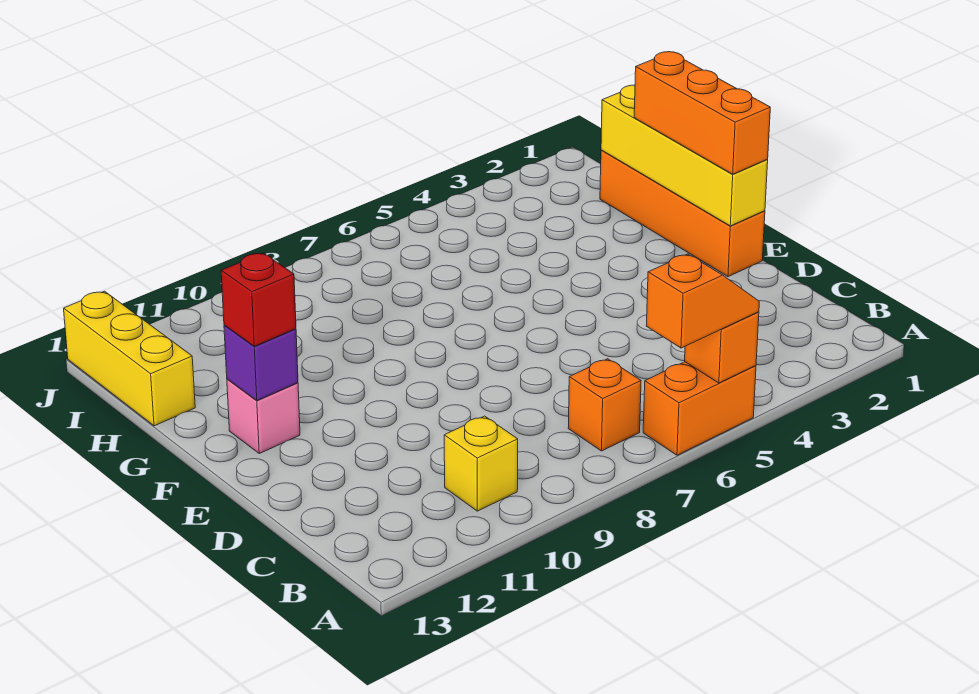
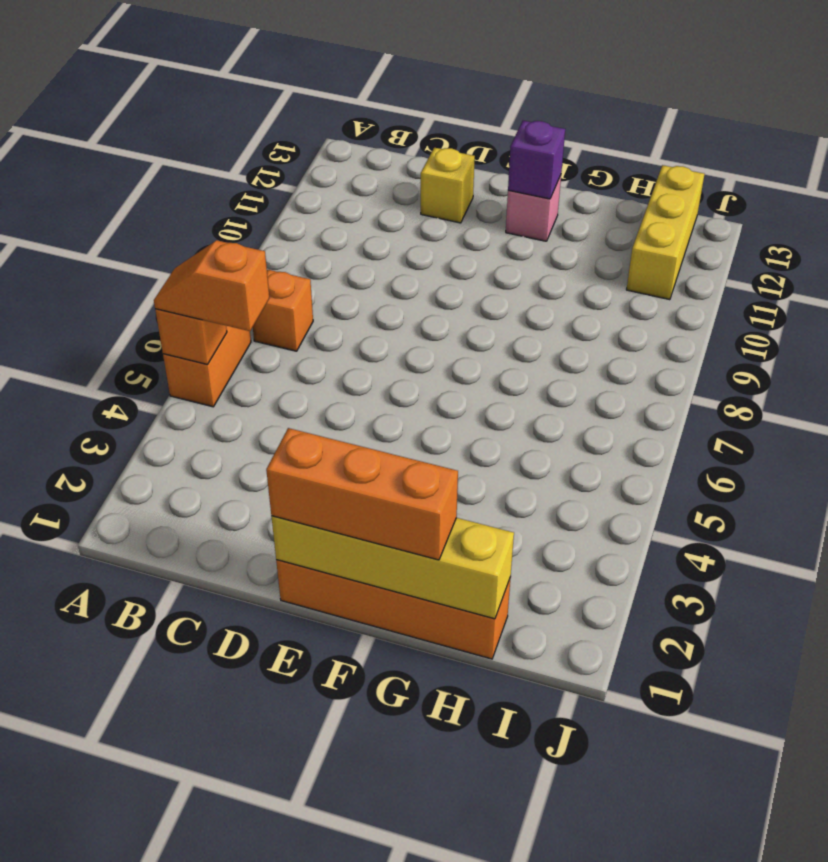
orange 1x2 slope [646,254,759,348] -> orange 1x2 slope turned to [154,240,269,331]
yellow 1x1 brick [444,416,518,511] -> yellow 1x1 brick moved to [421,148,475,223]
red 1x1 brick [221,253,296,346] -> none
yellow 1x3 brick [64,291,195,426] -> yellow 1x3 brick turned to [627,165,704,300]

